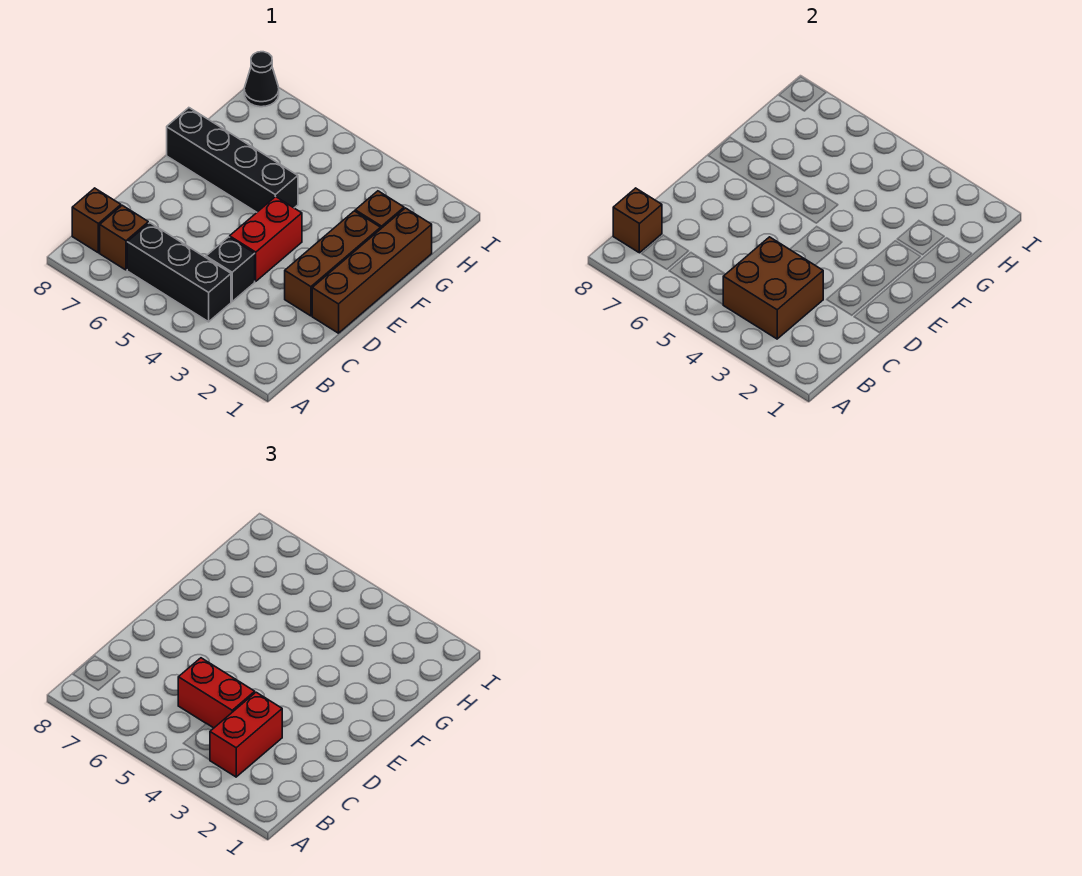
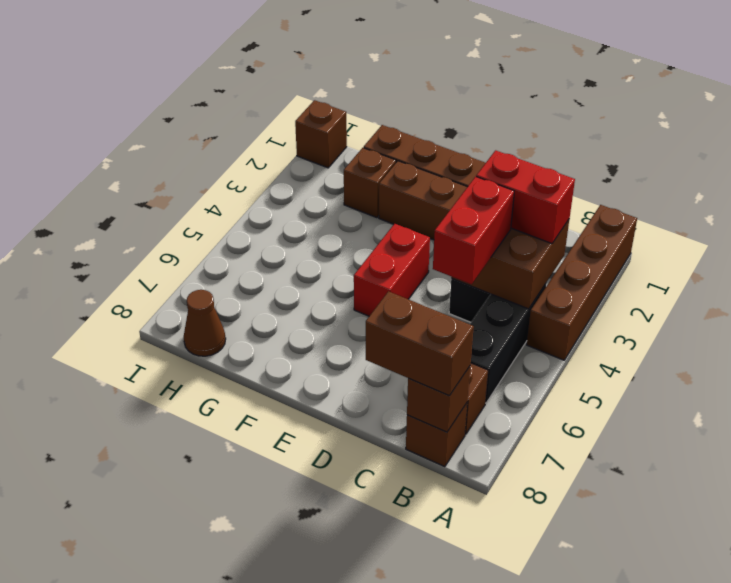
none -> brown 1x4 brick [527,205,637,360]
none -> brown 1x2 brick [366,291,474,396]
red 1x2 brick [230,197,302,281] -> red 1x2 brick turned to [354,224,430,316]
black 1x4 brick [167,108,298,212] -> none
none -> brown 1x1 cone [184,290,226,356]
none -> brown 1x1 brick [295,100,347,168]
black 1x1 cone [244,52,279,107] -> none

